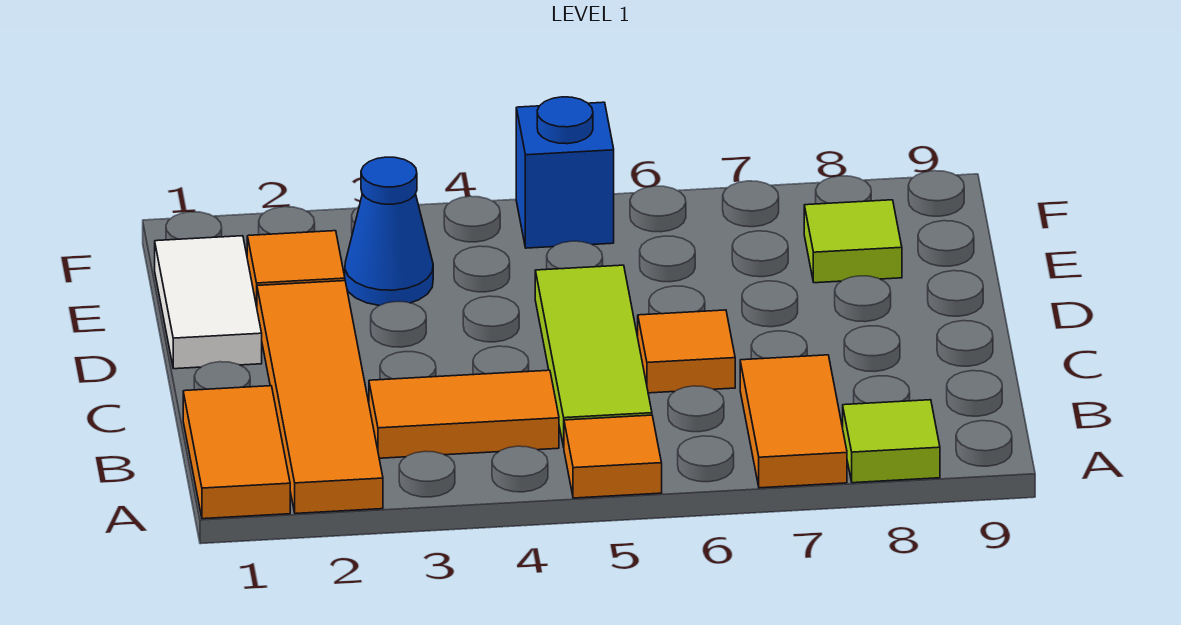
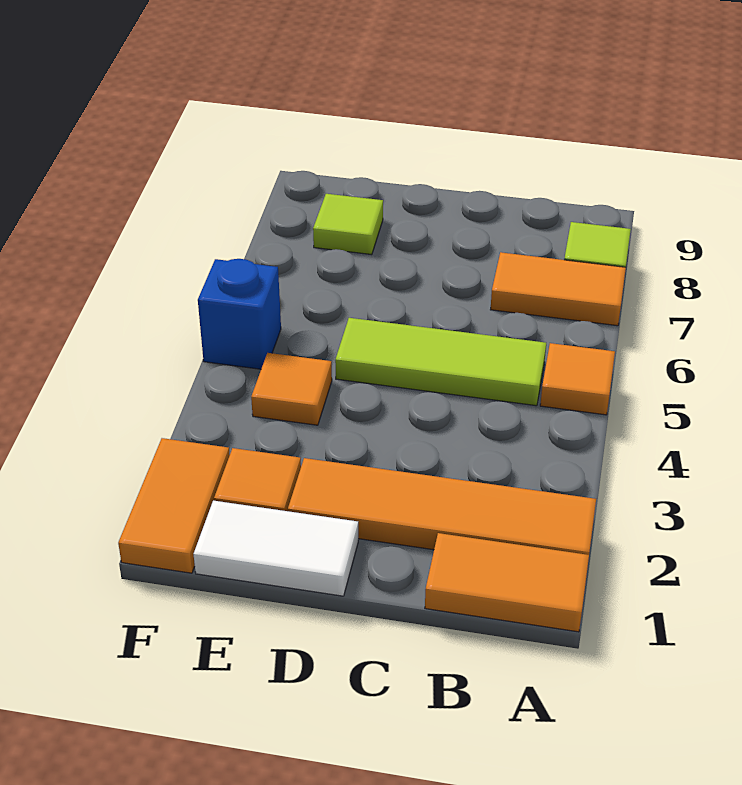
orange 1x2 tile [369,370,559,458] -> orange 1x2 tile moved to [118,438,230,573]
orange 1x1 tile [638,310,735,393] -> orange 1x1 tile moved to [251,353,332,425]
blue 1x1 cone [345,157,433,306] -> none

